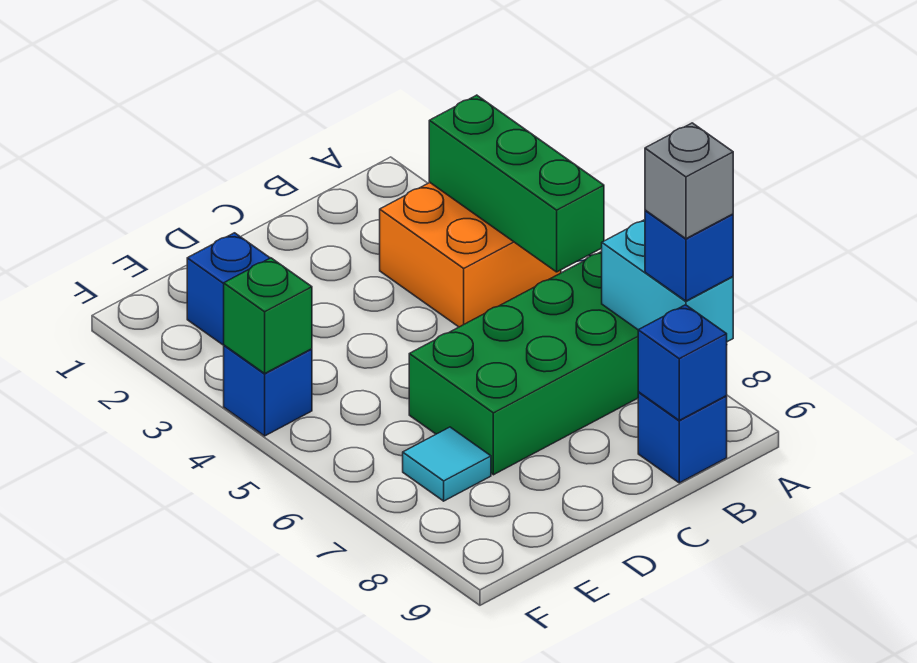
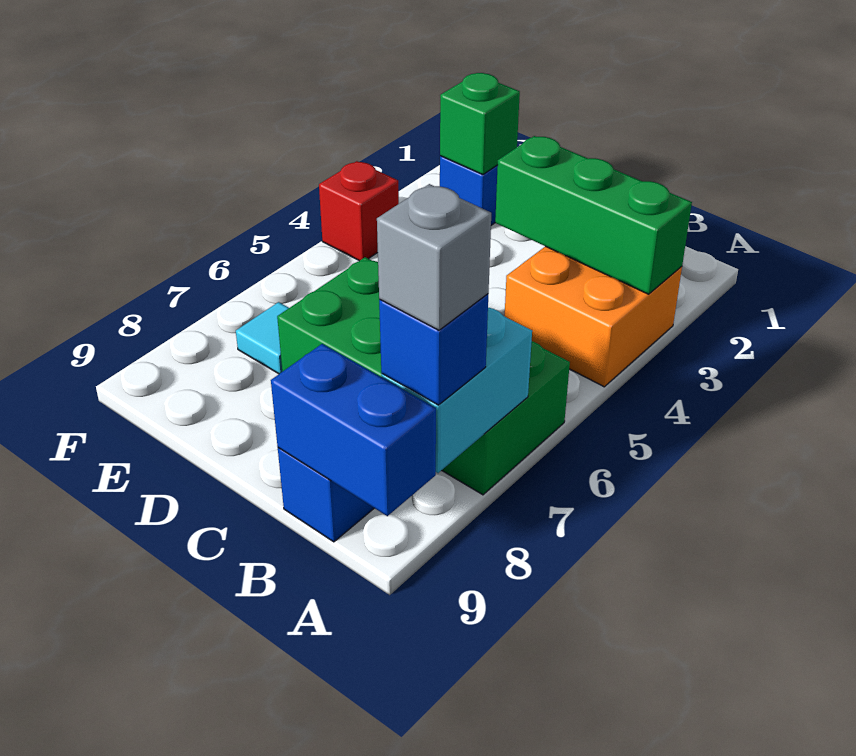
green 1x3 brick [429,95,604,272] -> green 1x3 brick turned to [495,136,692,294]
blue 1x1 brick [638,305,727,420] -> blue 1x2 brick [271,344,436,516]
blue 1x1 brick [224,345,312,436] -> red 1x1 brick [319,161,399,261]
green 1x1 brick [224,258,312,373] -> green 1x1 brick moved to [440,73,520,175]

